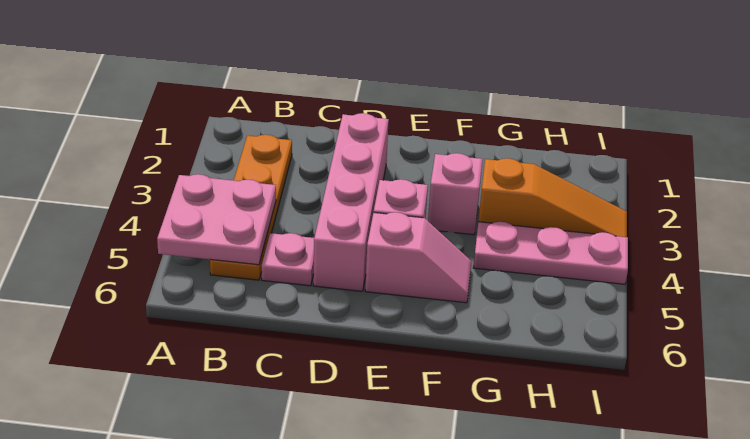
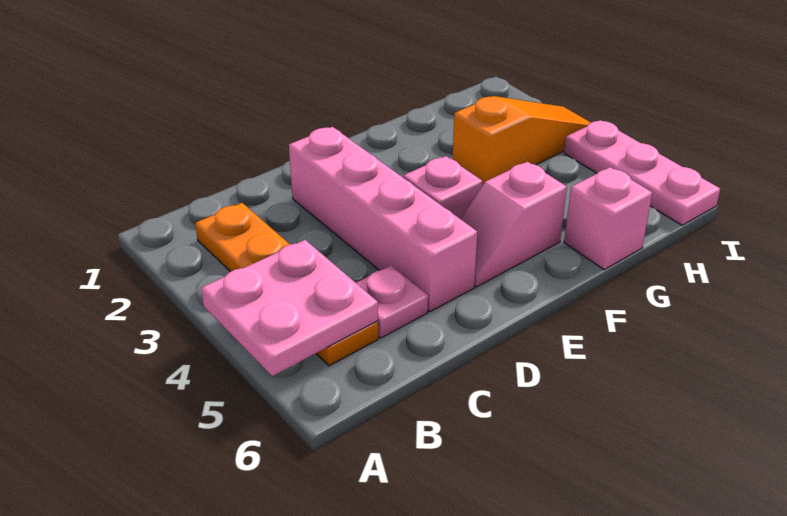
pink 1x2 slope [365,212,472,303] -> pink 1x2 slope turned to [460,162,567,287]
pink 1x1 brick [428,153,483,235] -> pink 1x1 brick moved to [564,167,652,270]
pink 1x3 plate [473,222,628,284] -> pink 1x3 plate turned to [564,120,720,225]

